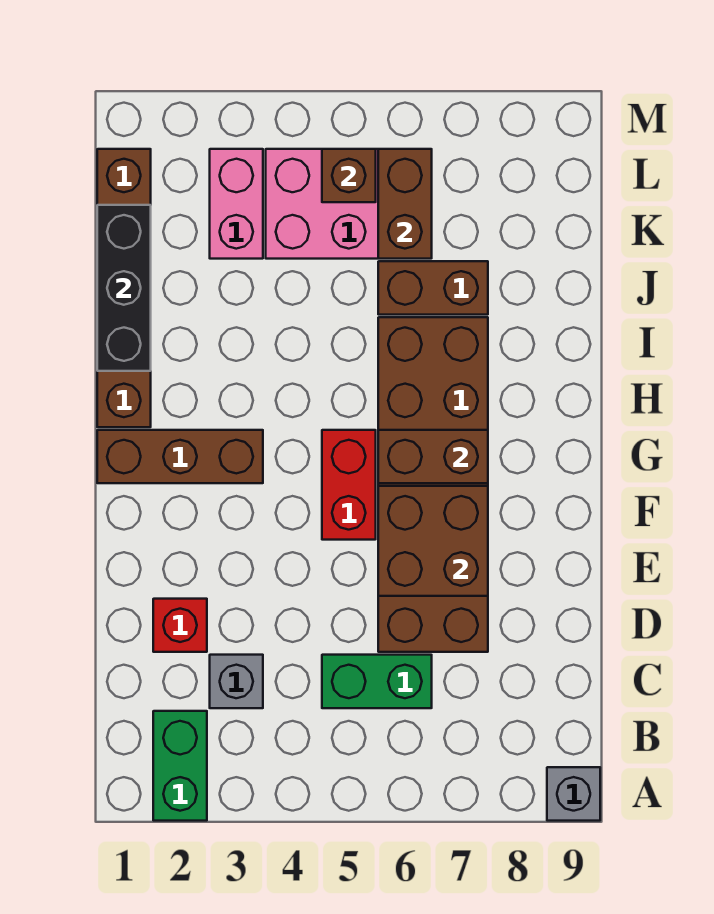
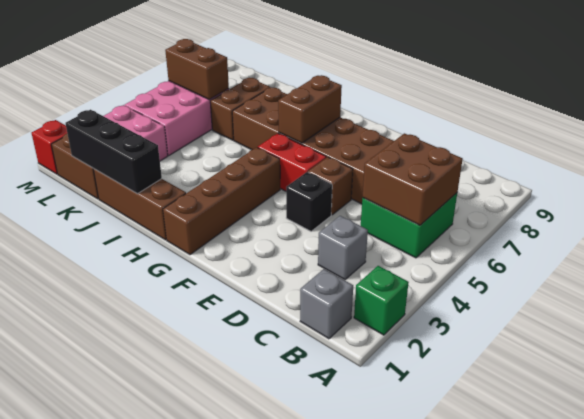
green 1x2 brick [153,711,207,821] -> green 1x1 brick [354,266,409,335]
grey 1x1 brick [547,767,600,821] -> grey 1x1 brick moved to [300,269,353,339]
green 1x2 brick [322,655,432,708] -> green 2x2 brick [361,193,457,258]
red 1x1 brick [153,599,207,652] -> red 1x1 brick moved to [32,120,67,174]
none -> black 1x1 brick [286,172,332,231]
brown 2x2 brick [378,486,488,596] -> brown 2x2 brick moved to [362,133,462,225]
brown 1x3 brick [97,430,263,483] -> brown 1x4 brick [163,147,280,255]
brown 1x1 brick [322,149,376,202] -> brown 1x1 brick moved to [308,157,353,215]

